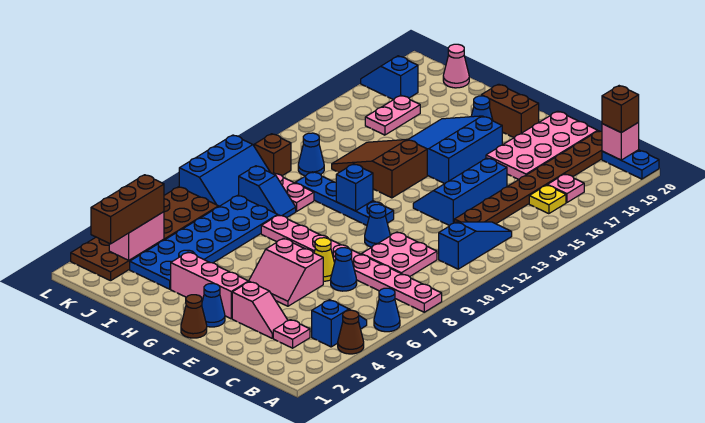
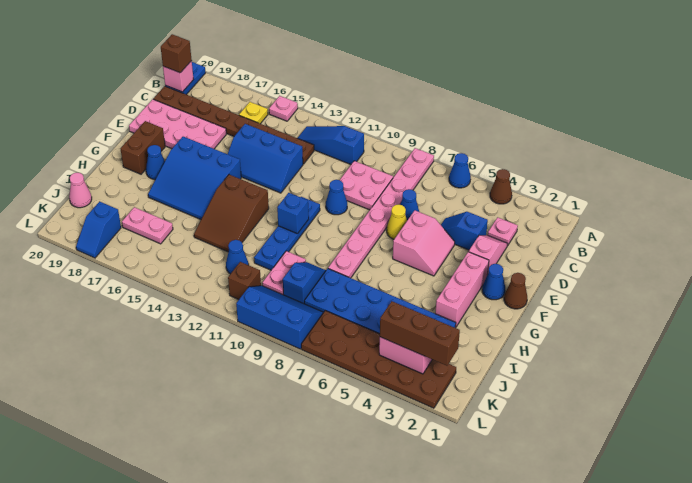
blue 1x2 slope [312,300,367,347] -> blue 1x2 slope moved to [441,212,488,250]
pink 1x1 plate [547,174,584,202] -> pink 1x1 plate moved to [269,96,298,121]

